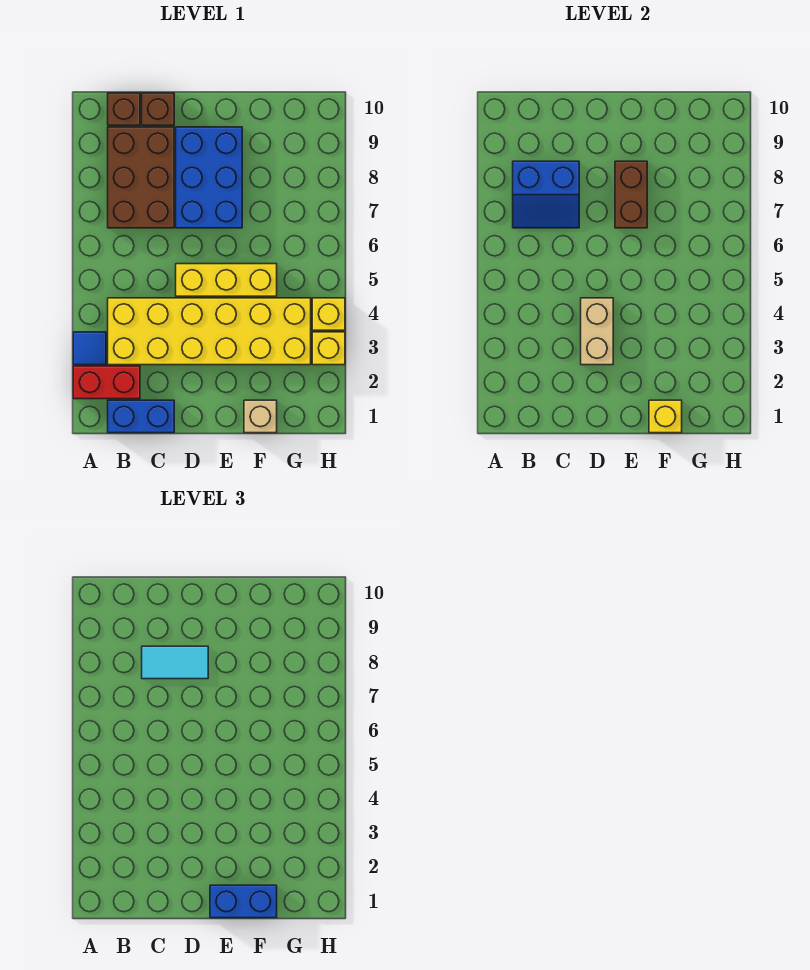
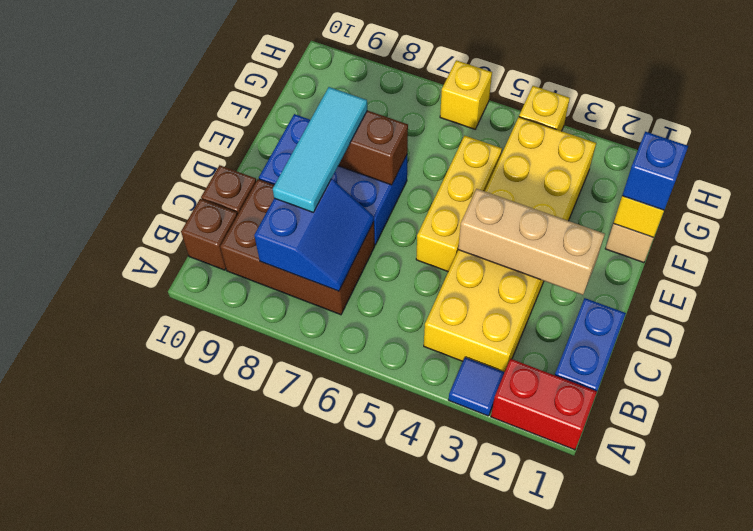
red 1x2 brick [73,366,140,399] -> red 1x2 brick turned to [491,359,597,450]
cyan 1x2 tile [142,646,208,679] -> cyan 1x3 tile [273,87,367,212]
tan 1x2 brick [581,298,613,365] -> tan 1x3 brick [458,189,605,295]
blue 1x2 brick [210,885,277,918] -> blue 1x1 brick [622,132,688,210]
yellow 1x1 brick [312,332,345,365] -> yellow 1x1 brick moved to [440,60,492,129]

